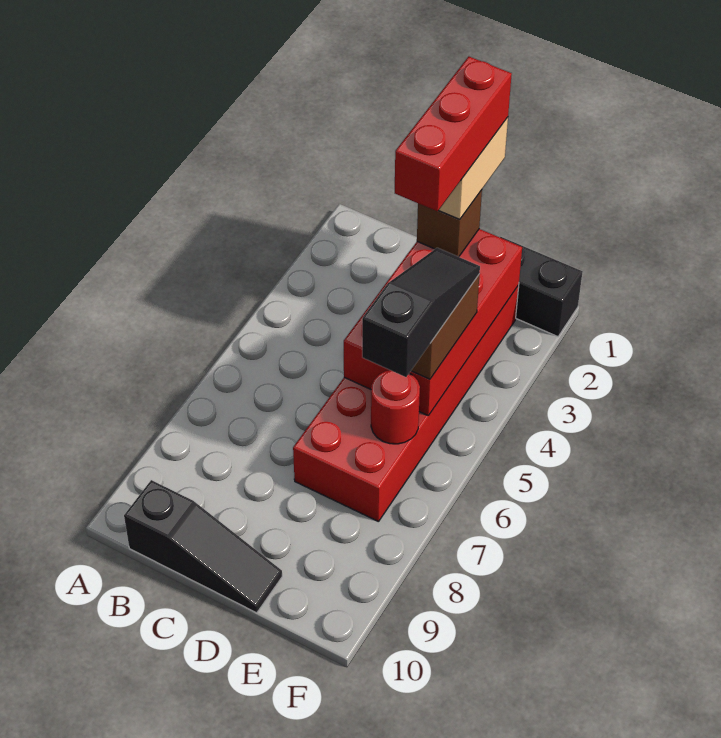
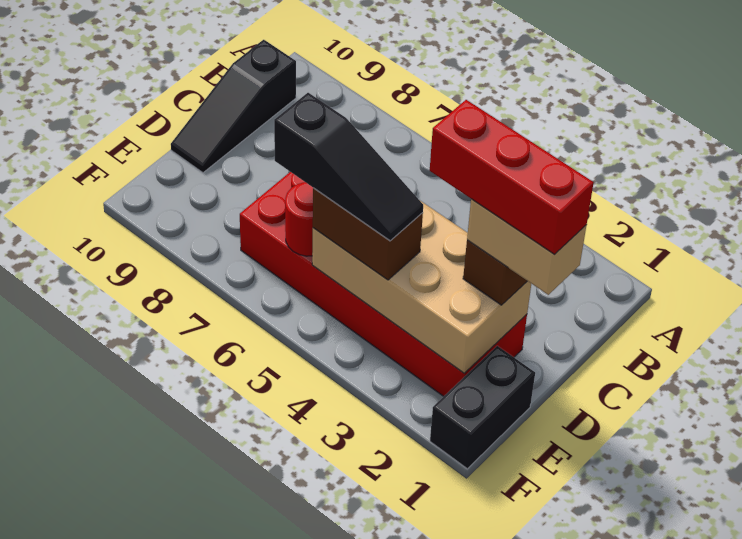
red 2x4 brick [344,229,522,416] -> tan 2x4 brick [312,201,531,373]

